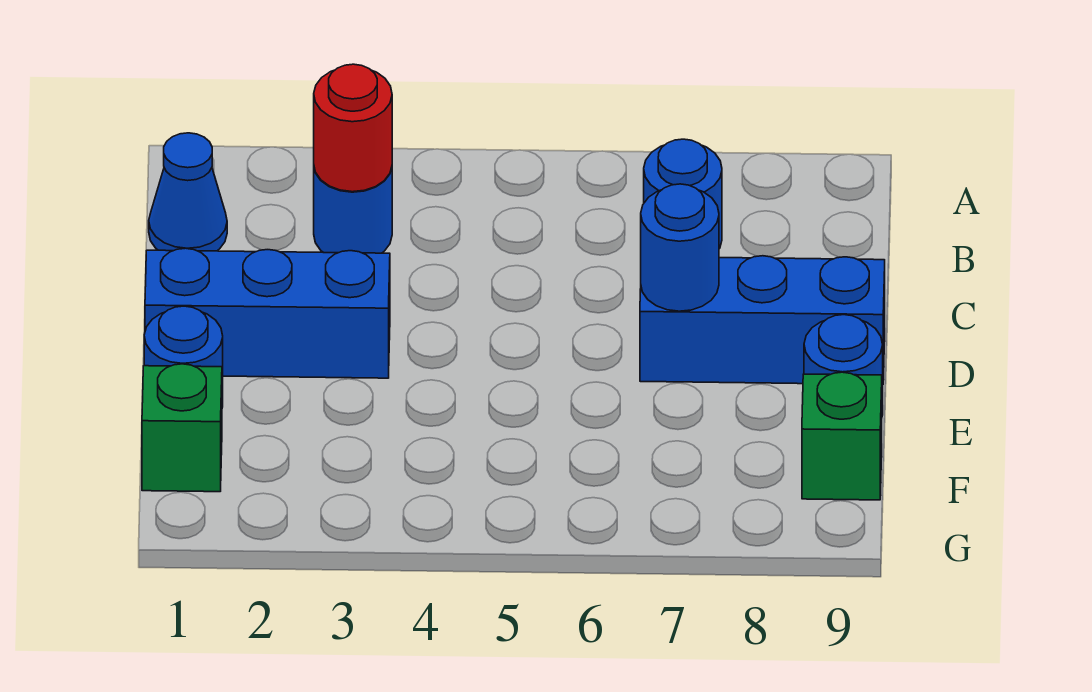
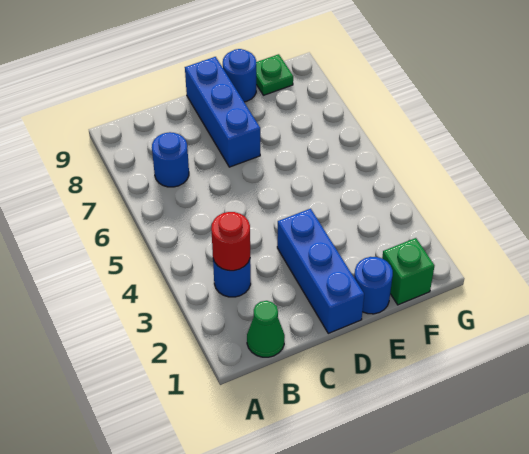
blue 1x1 cone [149,133,227,251] -> green 1x1 cone [247,301,285,357]
blue 1x1 round brick [641,184,719,311] -> none
green 1x1 brick [802,372,882,500] -> green 1x1 plate [256,54,293,95]

